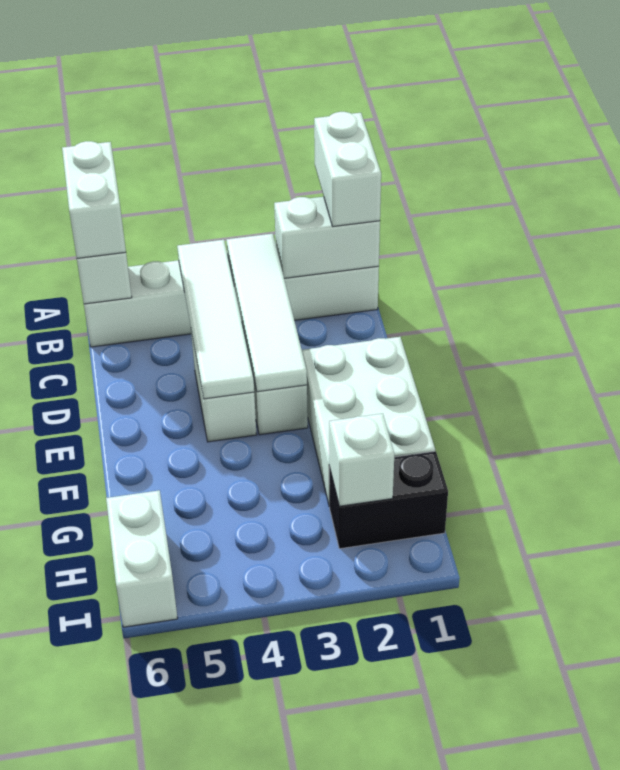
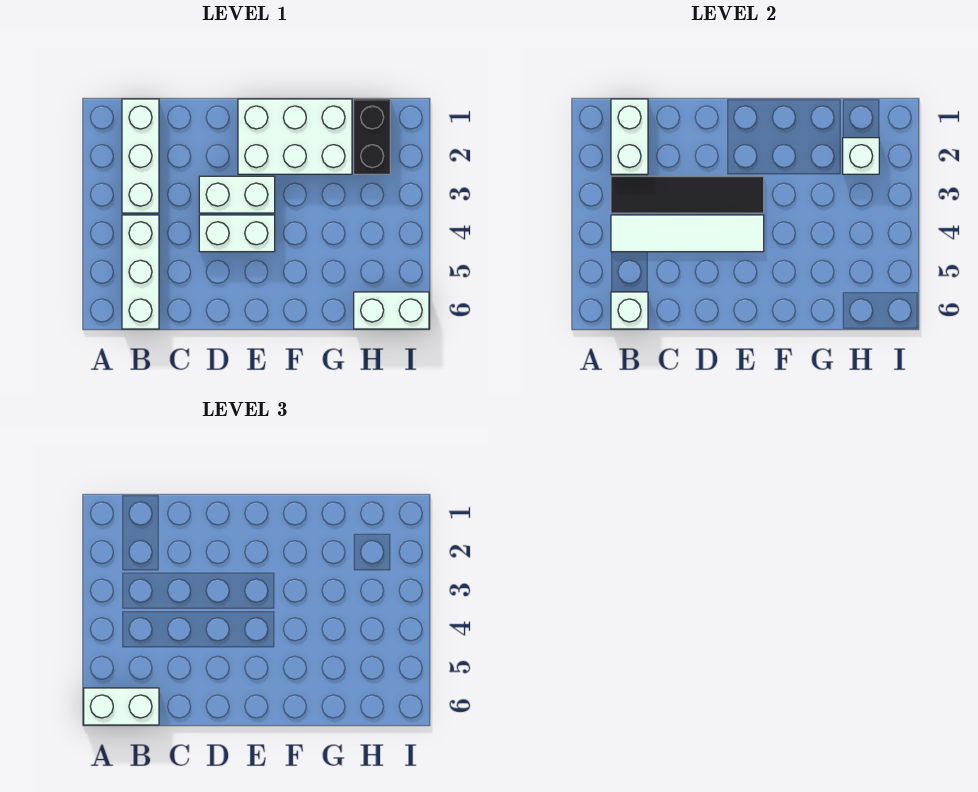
white 1x2 brick [314,112,381,227] -> none
white 1x4 tile [227,234,307,392] -> black 1x4 tile [611,176,764,213]

